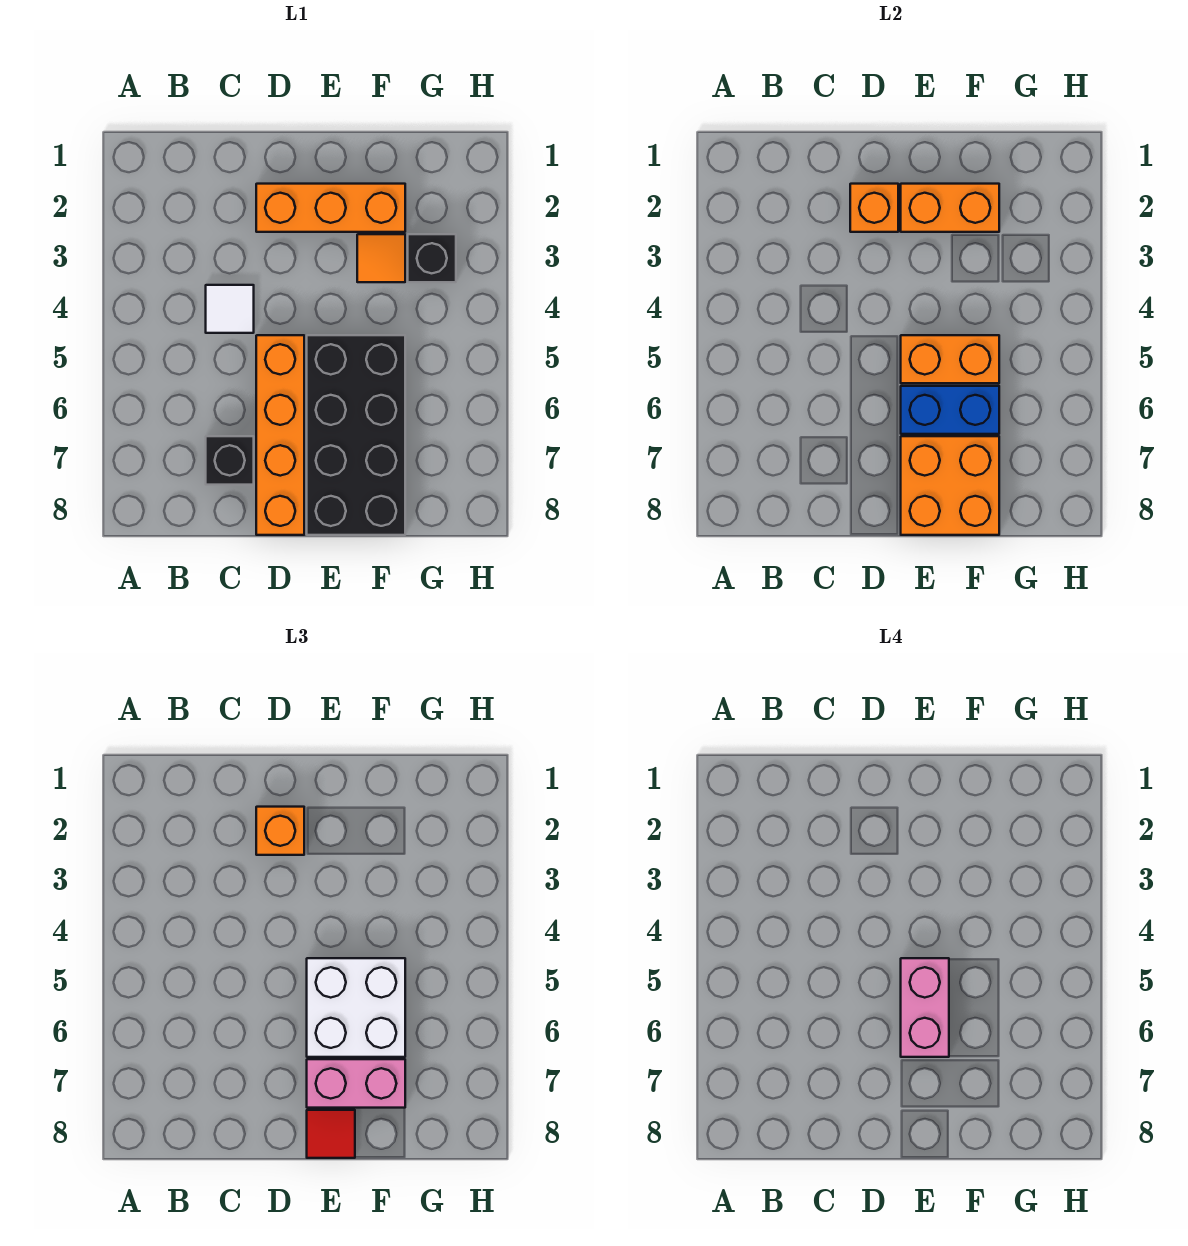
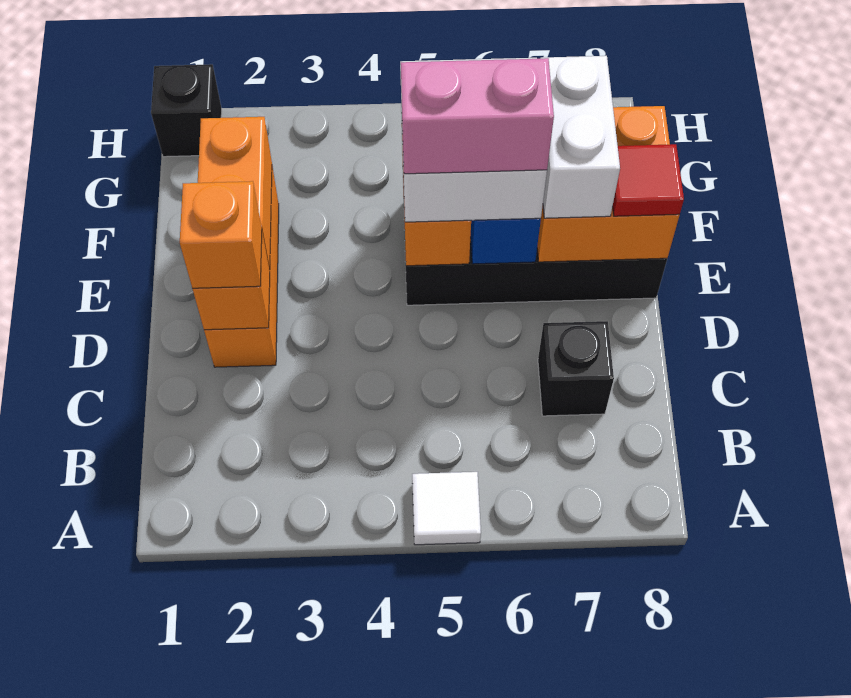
white 1x1 tile [206,285,254,333] -> white 1x1 tile moved to [412,472,481,545]
orange 1x4 brick [256,335,304,535] -> none
pink 1x2 brick [307,1059,405,1108] -> white 1x2 brick [540,56,620,218]
orange 1x1 tile [357,234,405,282] -> none
black 1x1 brick [408,234,456,282] -> black 1x1 brick moved to [151,64,222,157]

